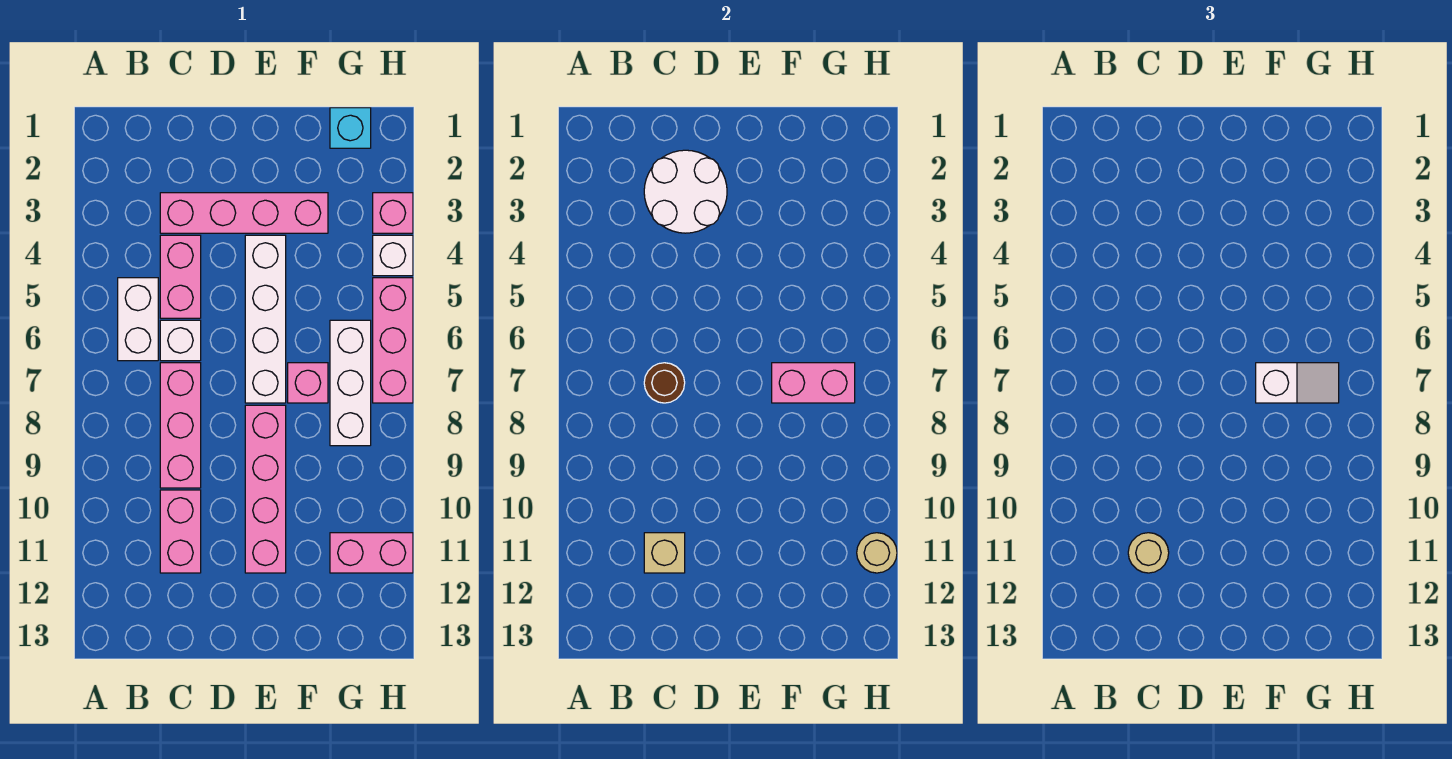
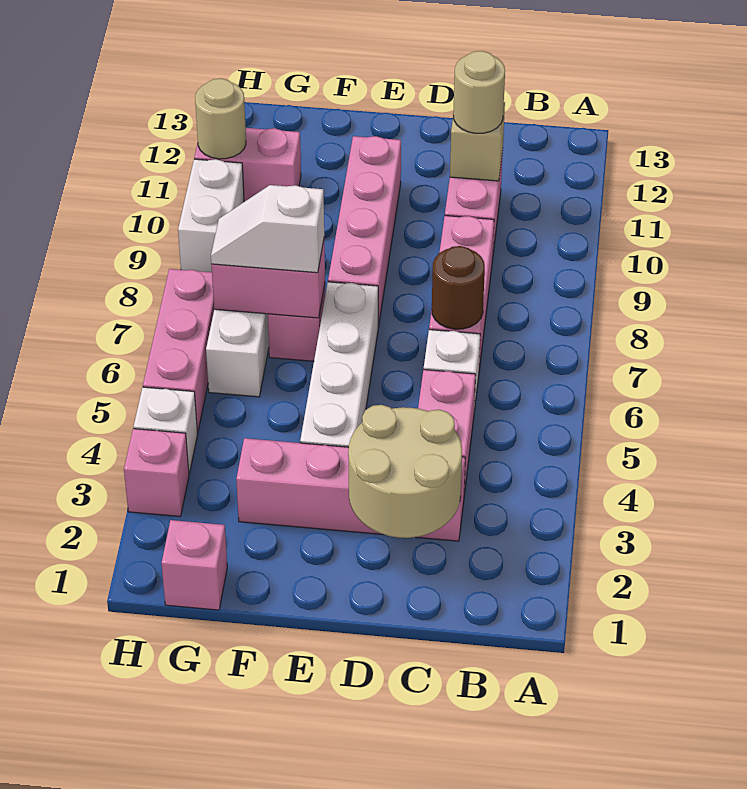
white 1x2 brick [118,278,158,361] -> white 1x2 brick moved to [178,159,244,272]
white 2x2 round brick [644,150,727,233] -> tan 2x2 round brick [348,405,462,538]
cyan 1x1 brick [330,108,371,148] -> pink 1x1 brick [161,520,227,610]

